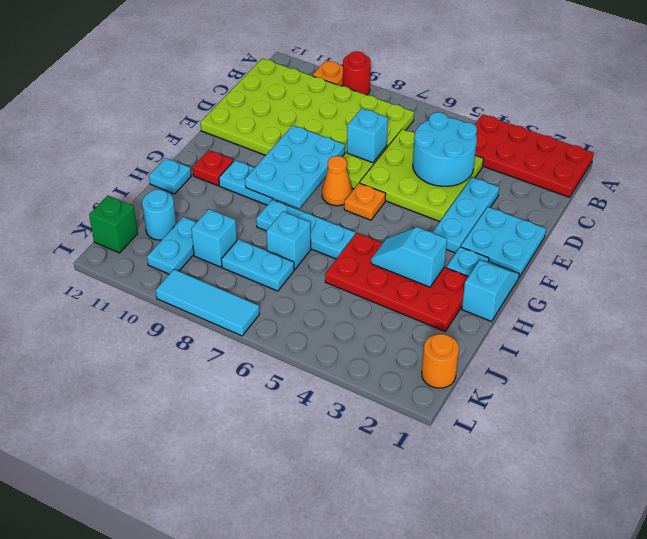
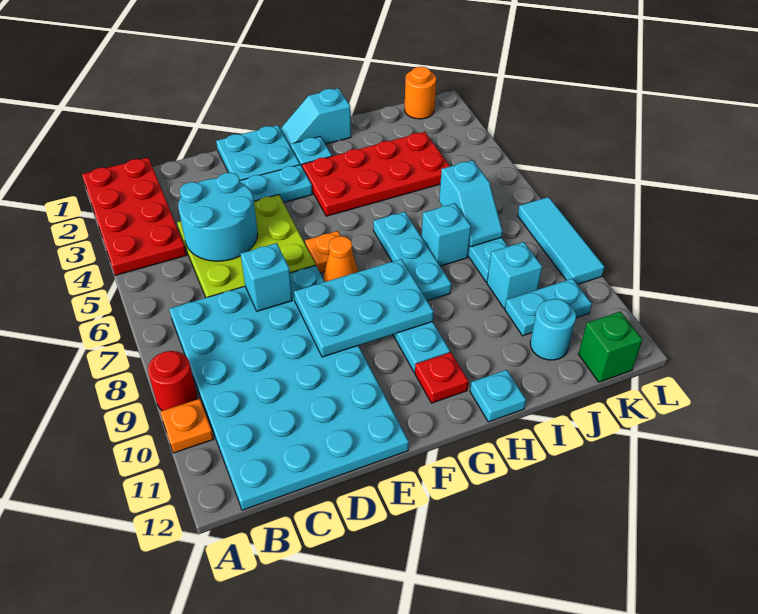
lime 4x6 plate [200,58,414,189] -> cyan 4x6 plate [169,266,409,510]
red 2x4 plate [325,233,468,331] -> red 2x4 plate turned to [302,132,450,216]
cyan 1x2 slope [371,227,447,287] -> cyan 1x2 slope moved to [439,160,503,247]

